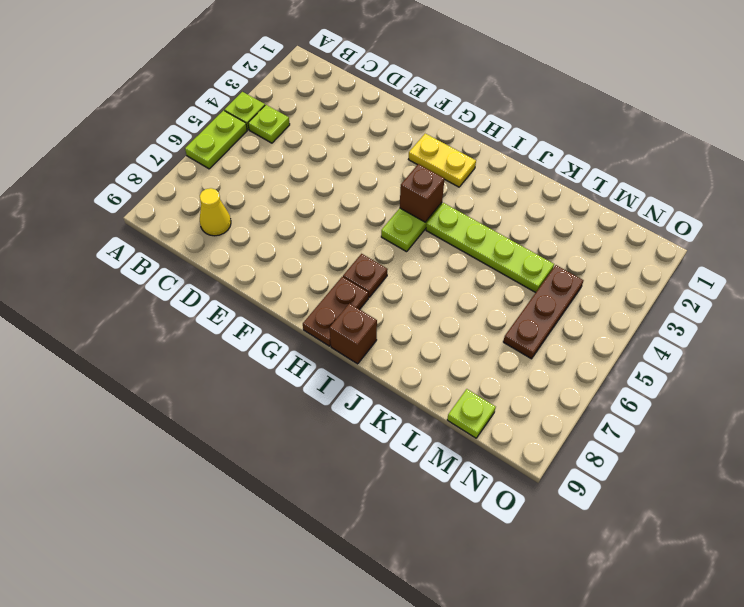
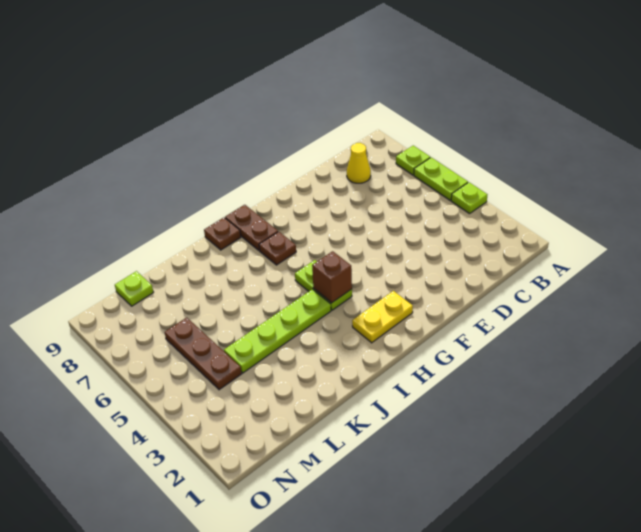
lime 1x1 plate [248,105,290,143] -> lime 1x1 plate moved to [396,146,430,175]
brown 1x1 brick [330,303,377,364] -> brown 1x1 plate [204,218,241,250]

